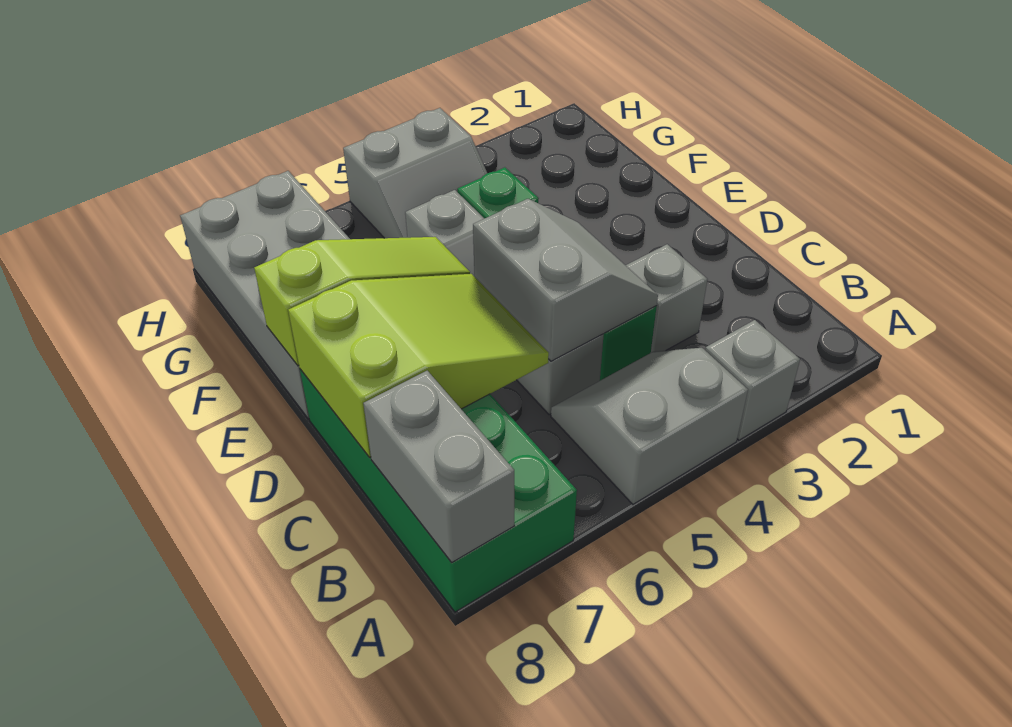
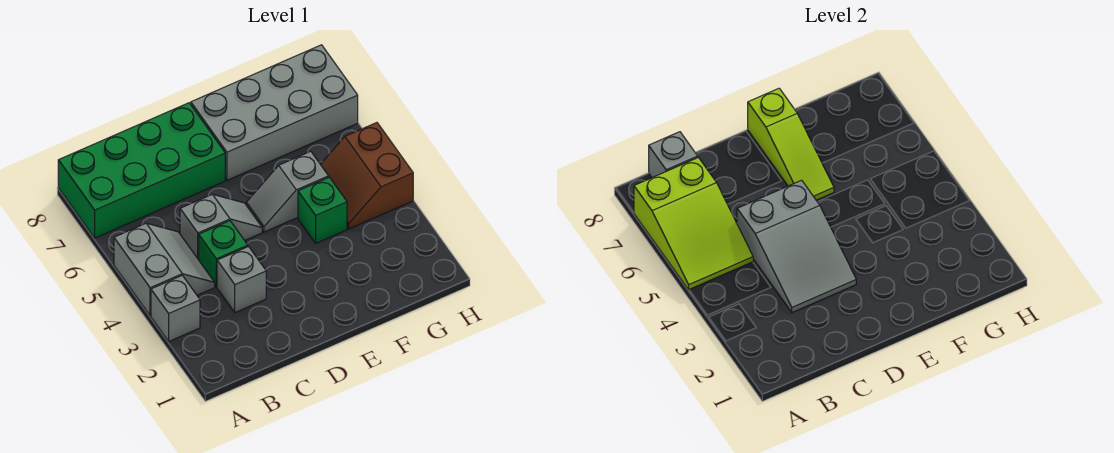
grey 1x2 brick [363,371,514,563] -> grey 1x1 brick [649,132,698,177]
grey 2x2 slope [473,199,658,361] -> grey 2x3 slope [737,180,856,313]
lime 2x3 slope [288,274,549,458] -> lime 2x3 slope moved to [634,158,753,290]
grey 2x2 slope [343,108,487,238] -> brown 2x2 slope [320,123,413,229]

